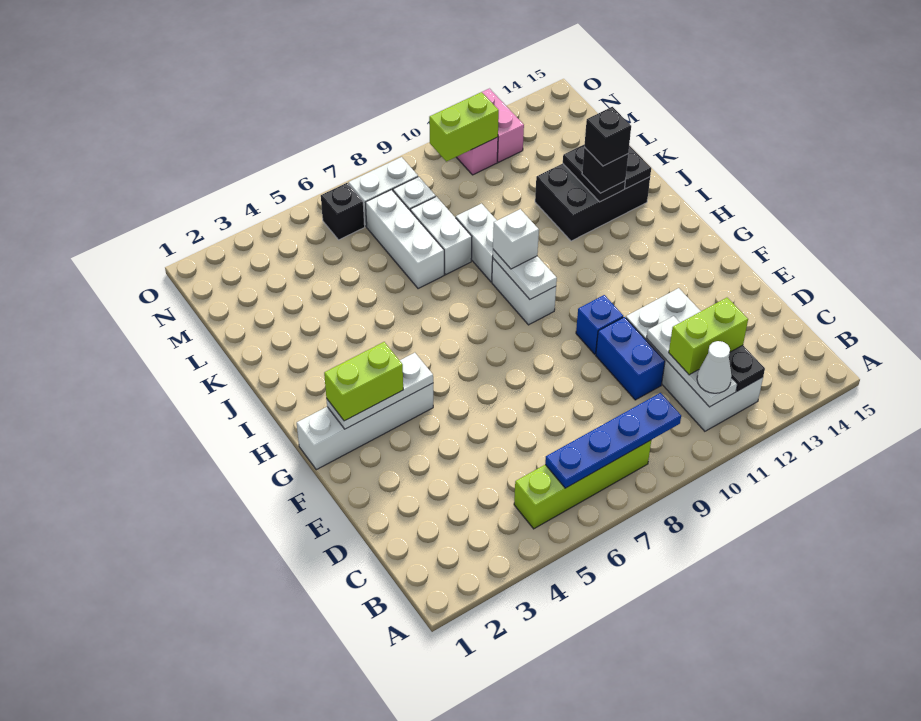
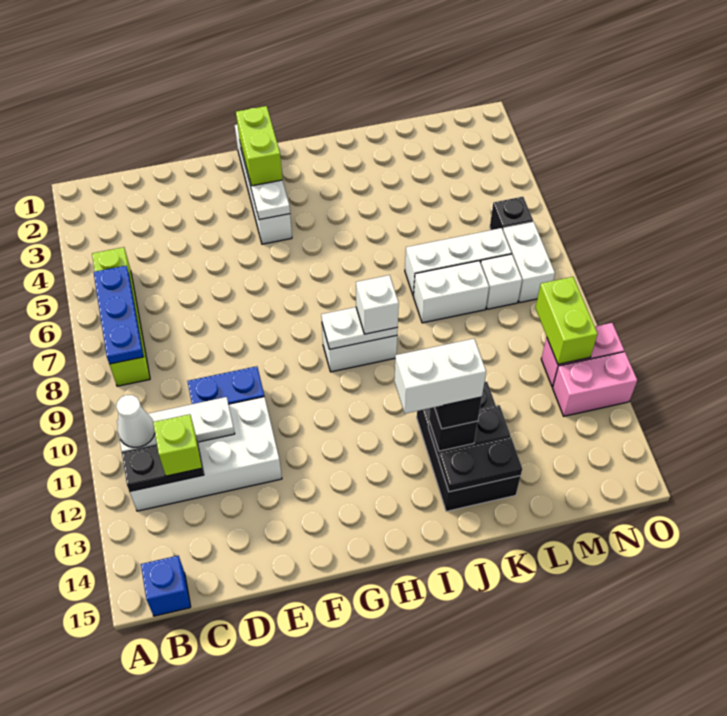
blue 1x4 plate [545,393,681,488] -> blue 1x3 plate [94,266,143,364]
lime 1x2 brick [669,298,748,375] -> lime 1x1 brick [153,414,202,476]
blue 1x1 brick [576,295,623,354] -> blue 1x1 brick moved to [141,556,191,616]
white 1x2 brick [456,204,497,282] -> white 1x2 brick moved to [394,339,486,414]

